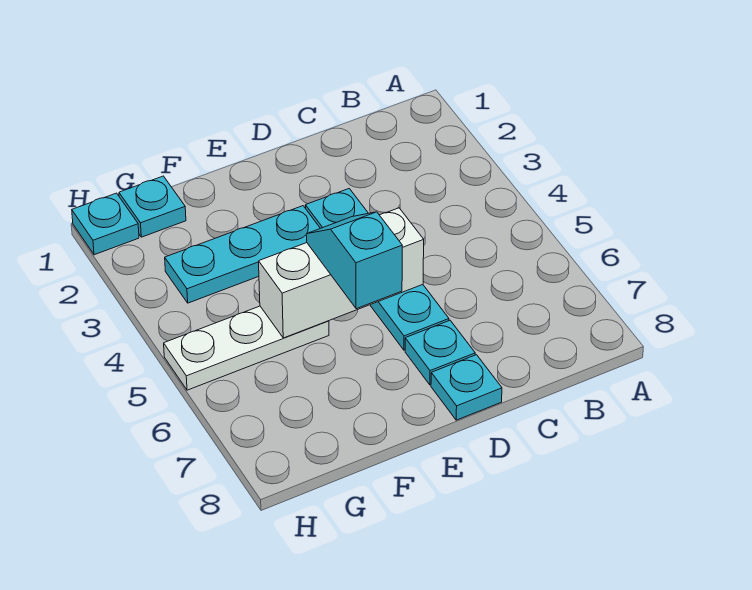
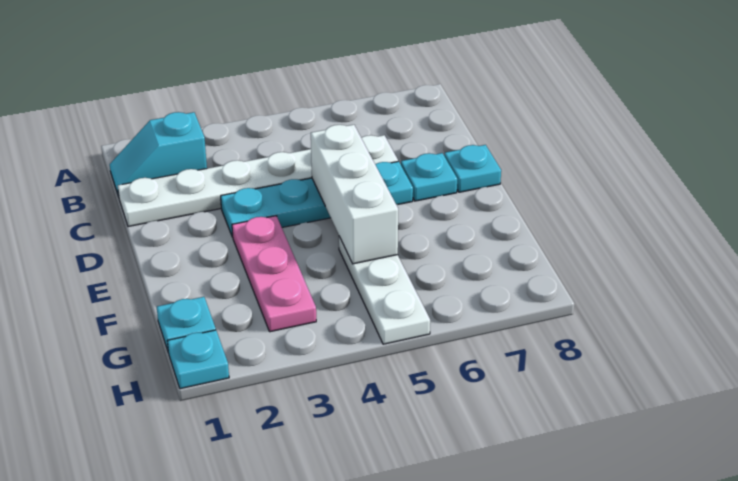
none -> white 1x6 plate [118,135,398,227]
cyan 1x3 plate [165,206,320,303] -> pink 1x3 plate [232,216,316,332]
cyan 1x2 slope [306,212,402,309] -> cyan 1x2 slope moved to [110,112,207,197]

